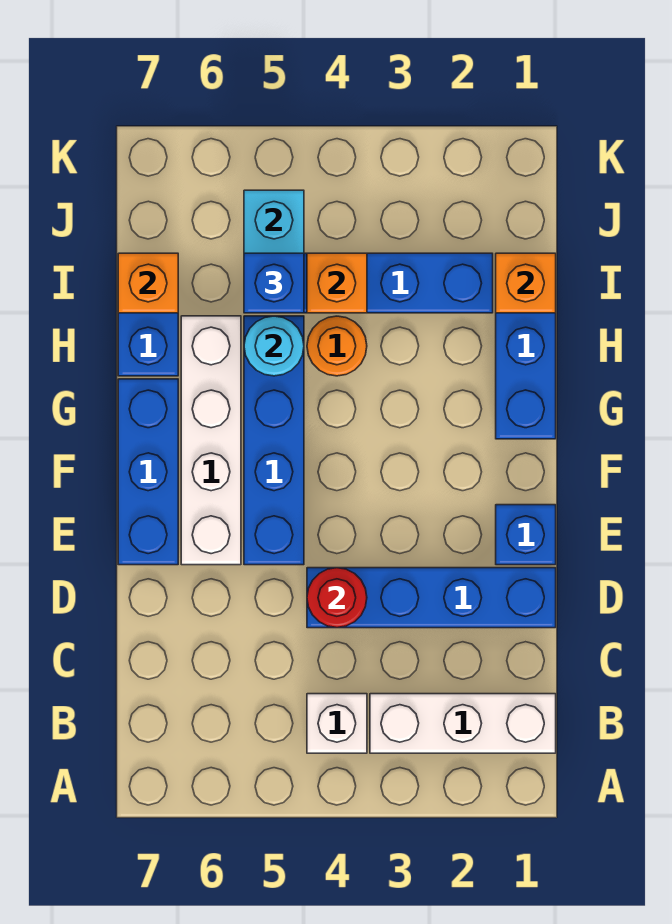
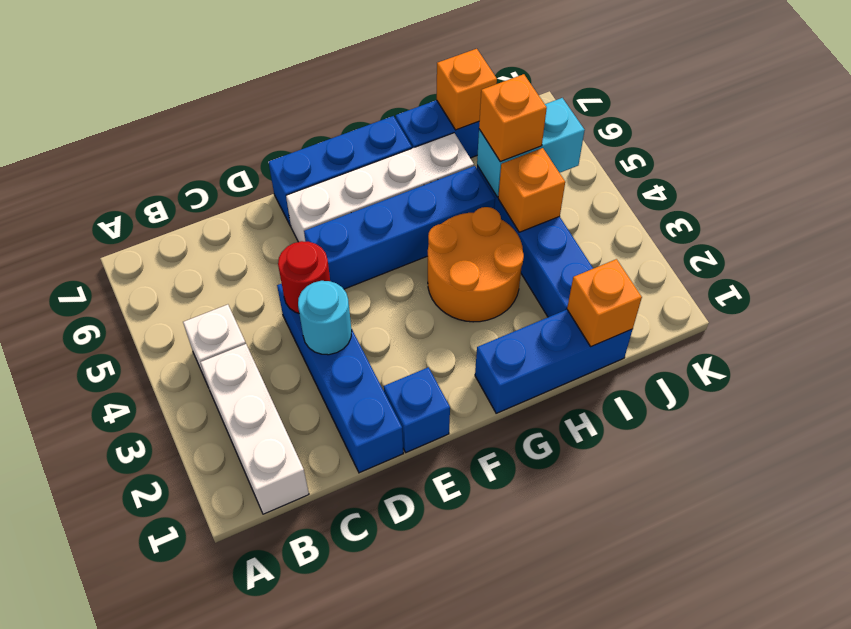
orange 1x1 round brick [307,316,367,376] -> orange 2x2 round brick [428,207,524,322]
cyan 1x1 round brick [244,316,304,376] -> cyan 1x1 round brick moved to [298,281,352,355]
blue 1x1 brick [244,253,304,313] -> orange 1x1 brick [479,74,547,162]

